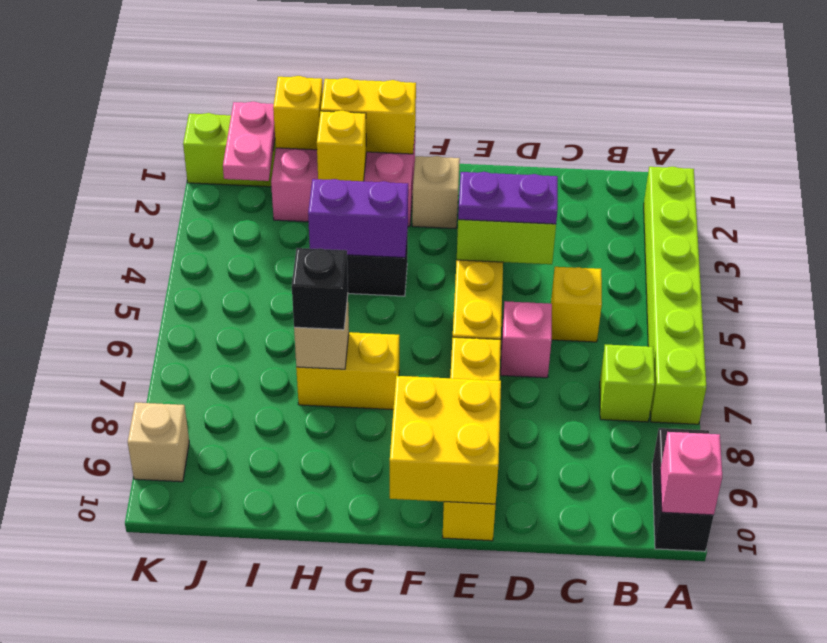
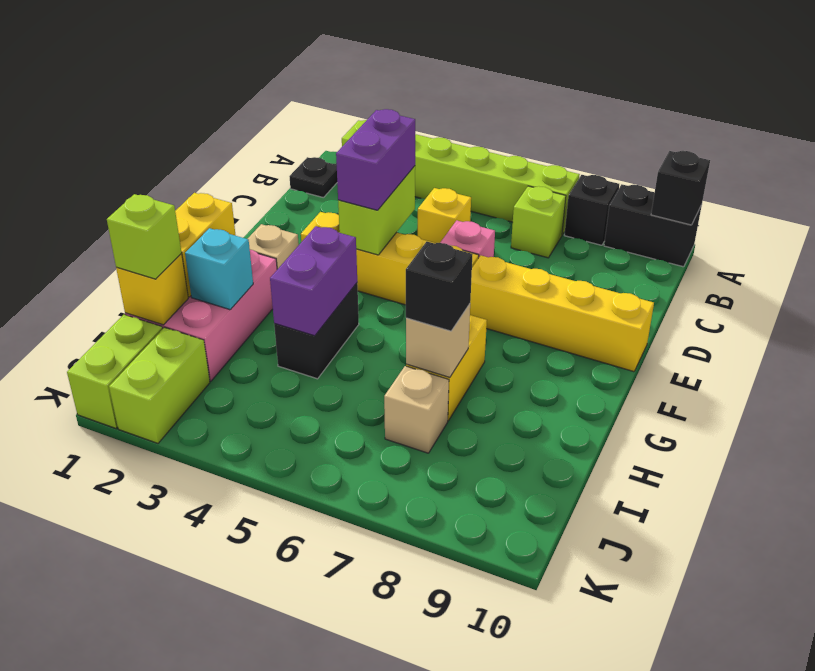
none -> black 1x1 brick [564,175,619,245]
pink 1x1 brick [660,432,722,515] -> black 1x1 brick [651,151,710,225]
none -> black 1x1 plate [289,157,337,198]
purple 1x2 plate [458,172,558,224] -> purple 1x2 brick [336,109,415,210]
yellow 2x2 brick [390,376,501,504] -> none
yellow 1x1 brick [317,110,366,181] -> cyan 1x1 brick [185,228,253,310]
none -> lime 1x1 brick [107,194,182,279]
pink 1x2 plate [223,102,275,181] -> none
none -> lime 1x2 brick [109,328,210,443]
tan 1x1 brick [128,402,189,482] -> tan 1x1 brick moved to [384,366,449,453]

